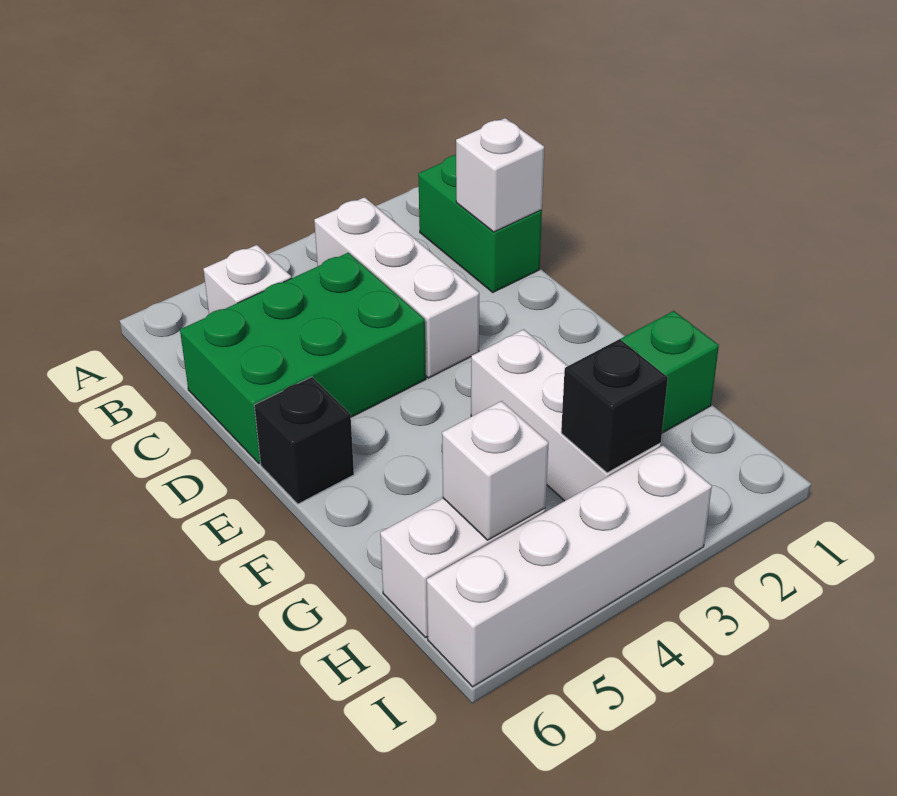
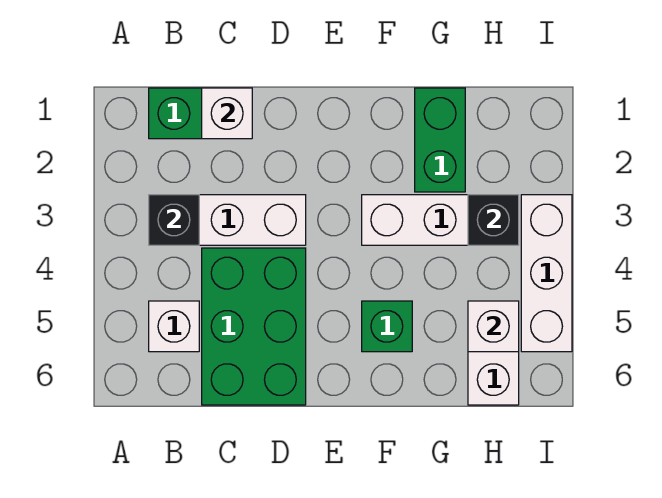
black 1x1 brick [254,377,354,504] -> black 1x1 brick moved to [149,195,199,245]
none -> green 1x1 brick [362,301,412,352]
white 1x4 brick [427,445,712,687] -> white 1x3 brick [521,195,572,352]

